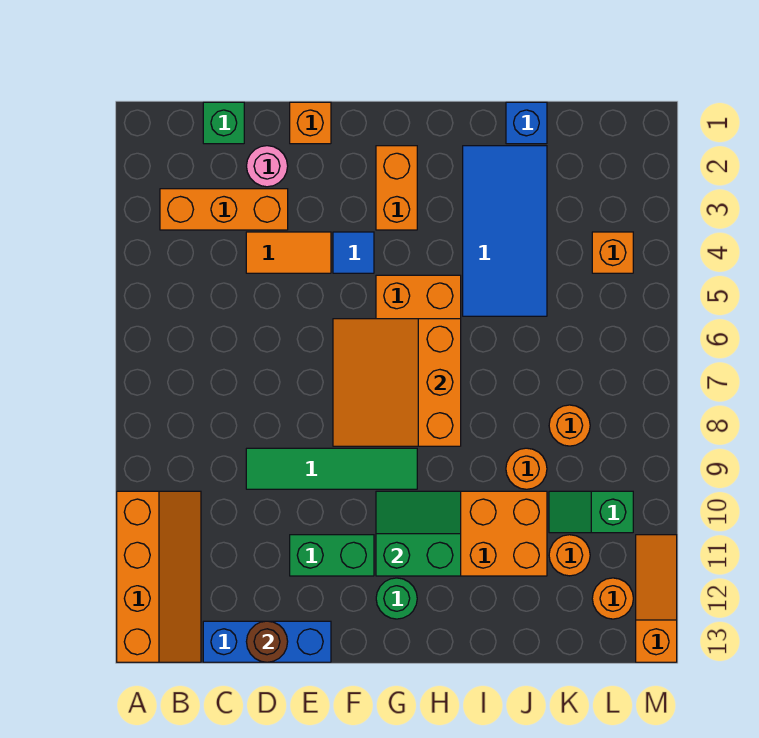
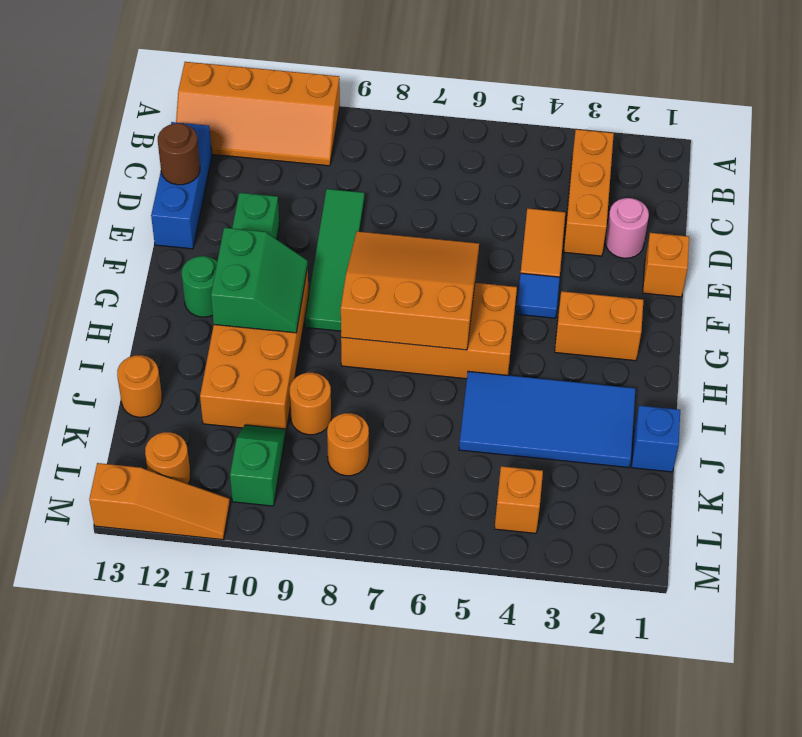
green 1x1 brick [203,102,244,144] -> none
orange 1x1 round brick [549,535,590,576] -> orange 1x1 round brick moved to [117,355,162,417]

